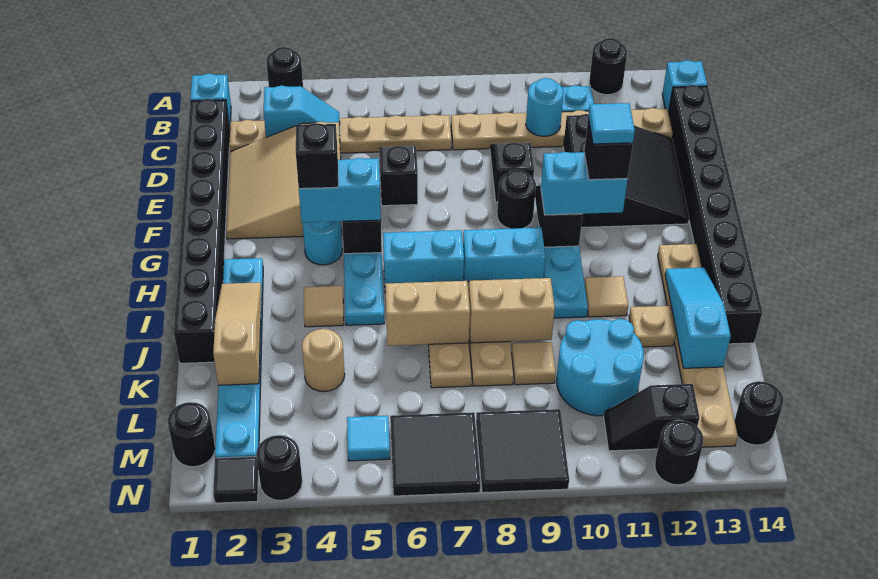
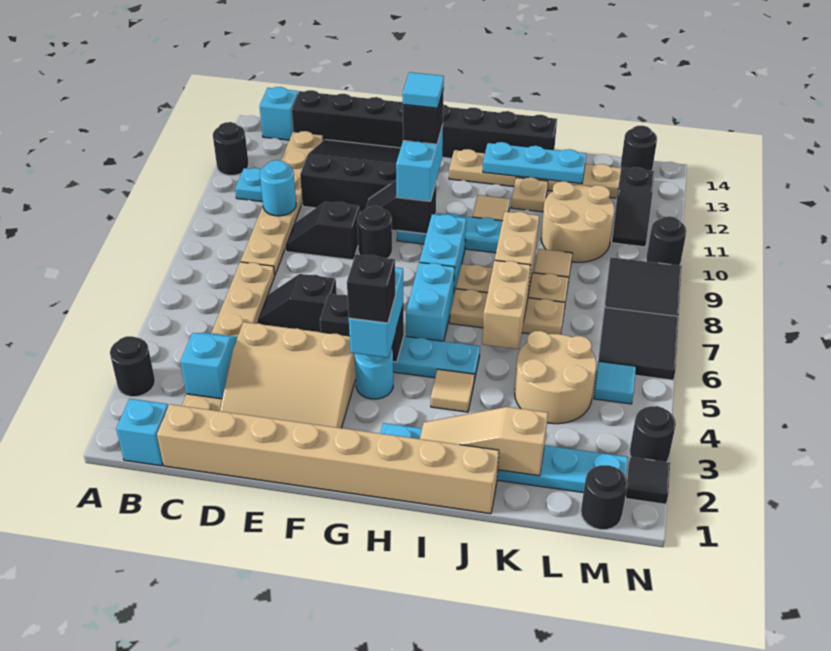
black 1x8 brick [174,99,230,363] -> tan 1x8 brick [157,404,499,514]
cyan 1x3 slope [665,268,731,368] -> cyan 1x3 plate [483,142,586,184]
tan 1x1 round brick [302,329,345,392] -> tan 2x2 round brick [515,331,596,424]
cyan 2x2 round brick [557,319,644,416] -> tan 2x2 round brick [541,181,614,262]
black 1x1 round brick [655,420,703,485] -> black 1x1 round brick moved to [646,216,687,266]

